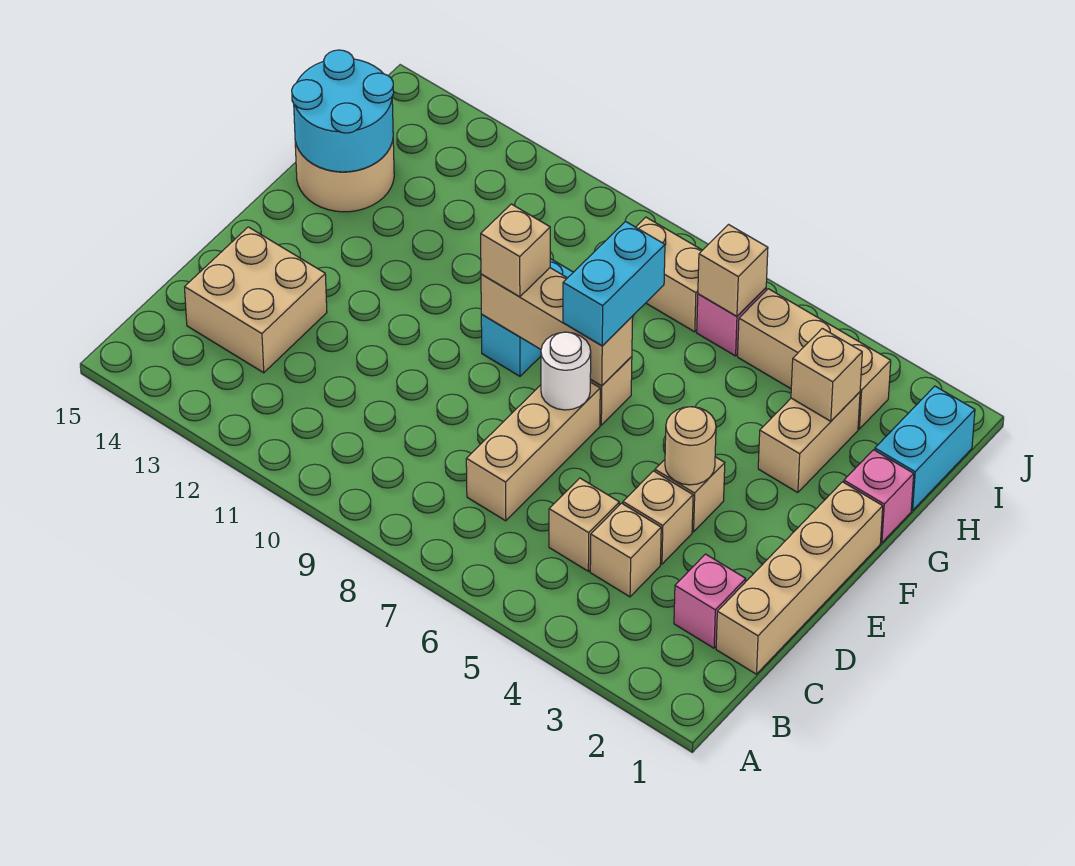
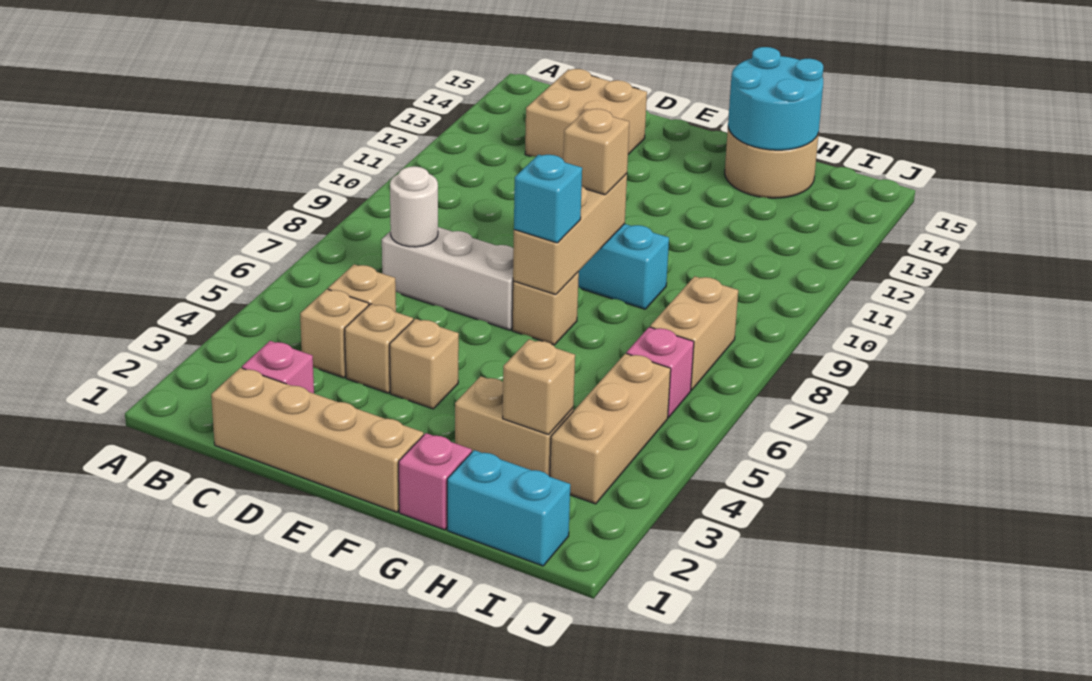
tan 1x3 brick [466,382,600,521] -> white 1x3 brick [382,227,514,330]
tan 1x1 round brick [665,407,716,485] -> none
white 1x1 round brick [541,332,591,410] -> white 1x1 round brick moved to [390,166,438,247]
cyan 1x2 brick [563,221,665,346] -> cyan 1x1 brick [514,155,582,243]
tan 1x1 brick [698,225,768,316] -> none

